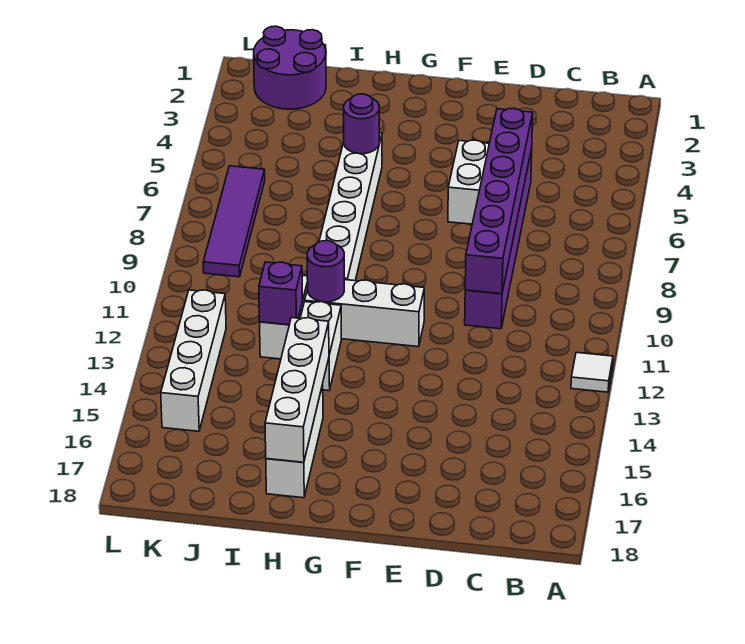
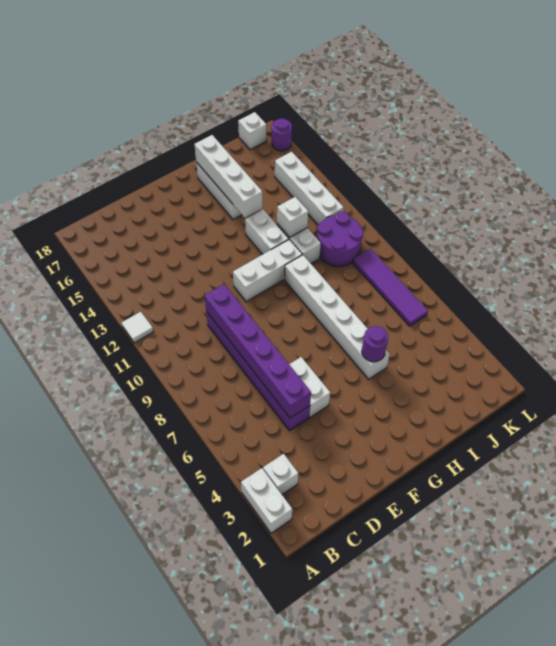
none -> white 1x2 brick [241,468,292,533]
none -> white 1x1 brick [263,454,298,495]
purple 1x1 round brick [307,241,344,302] -> purple 1x1 round brick moved to [272,118,292,151]
purple 1x1 brick [259,262,303,325] -> white 1x1 brick [277,197,308,238]
purple 2x2 round brick [254,26,326,109] -> purple 2x2 round brick moved to [317,211,363,266]
none -> white 1x1 brick [238,112,266,150]

